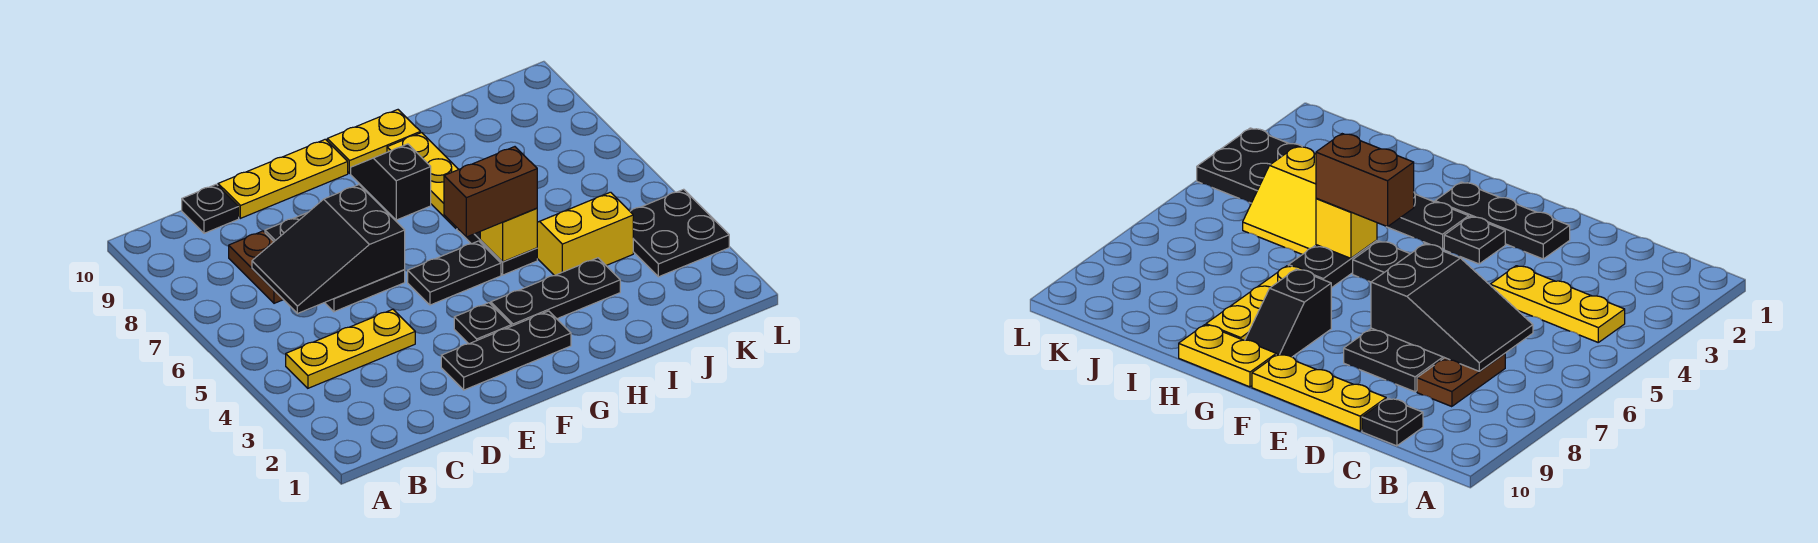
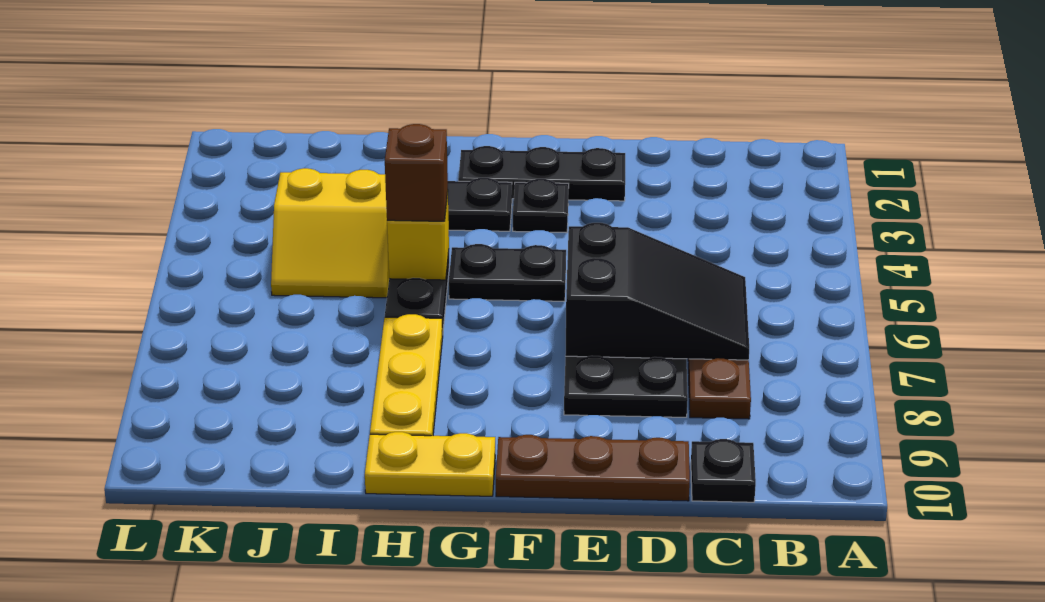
yellow 1x3 plate [286,309,415,388] -> none
yellow 1x3 plate [218,139,348,218] -> brown 1x3 plate [496,435,690,501]
brown 1x2 brick [444,147,537,237] -> brown 1x1 brick [385,124,448,221]
black 1x2 slope [351,144,431,220] -> none
black 2x2 plate [630,189,729,277] -> none

